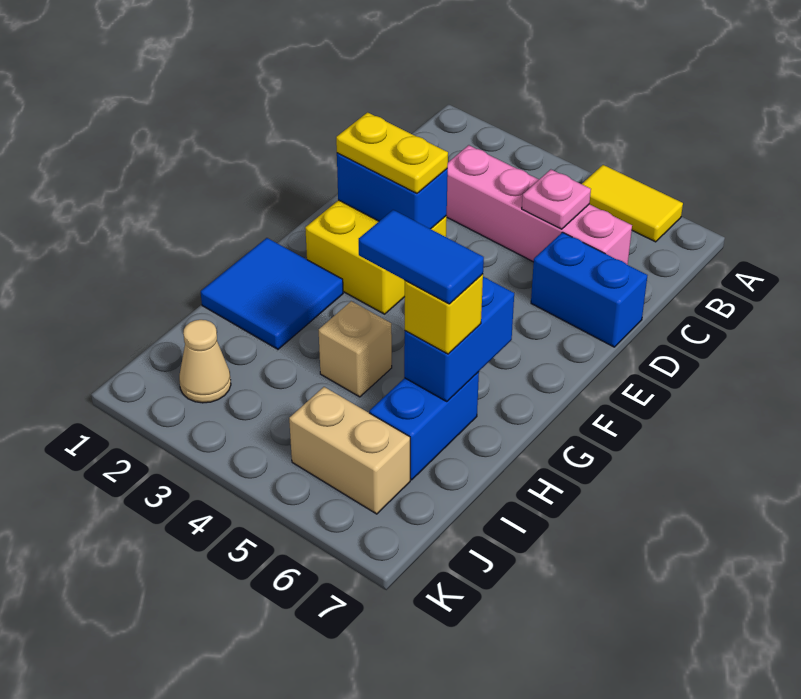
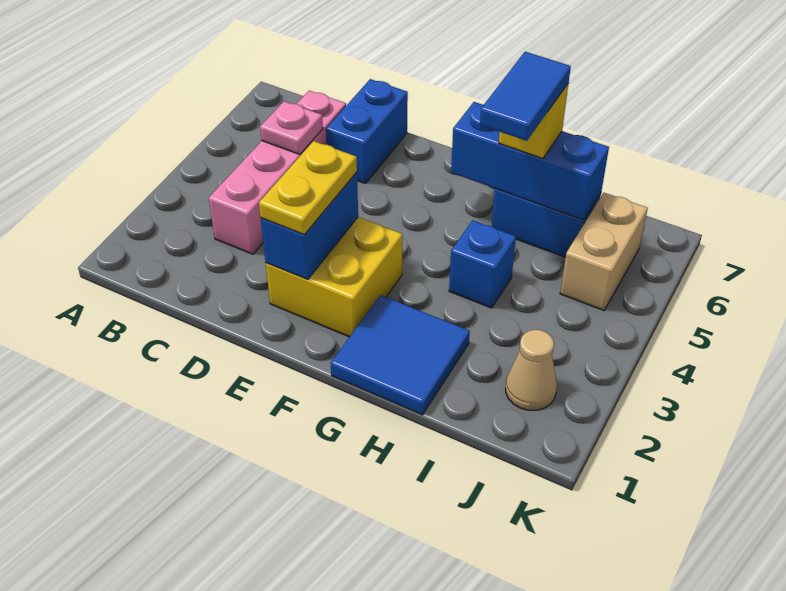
yellow 1x2 tile [582,165,683,242] -> none
blue 1x2 brick [404,277,514,402] -> blue 1x3 brick [451,102,609,220]
tan 1x1 brick [319,301,392,397] -> blue 1x1 brick [449,220,516,308]

